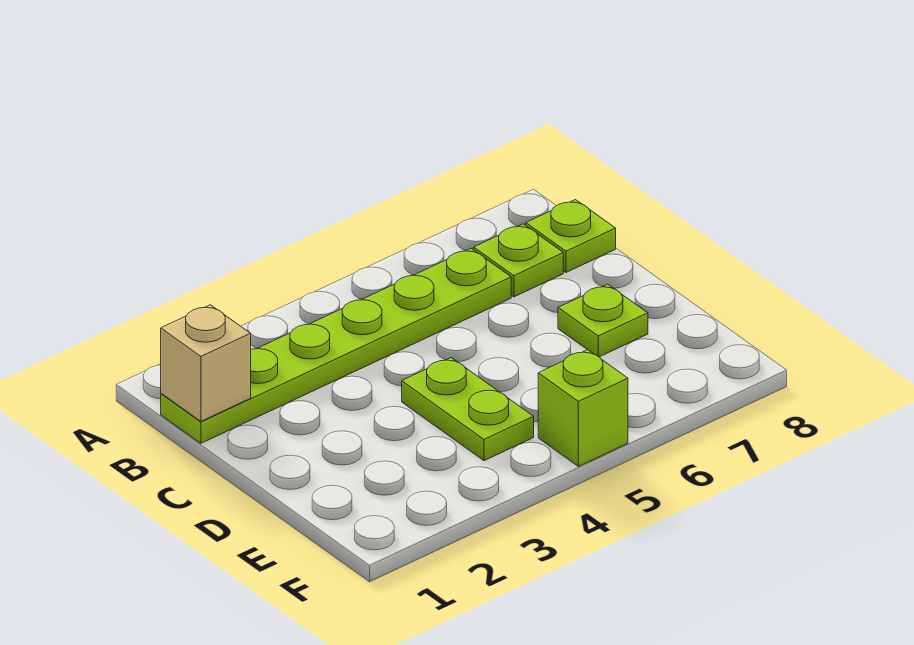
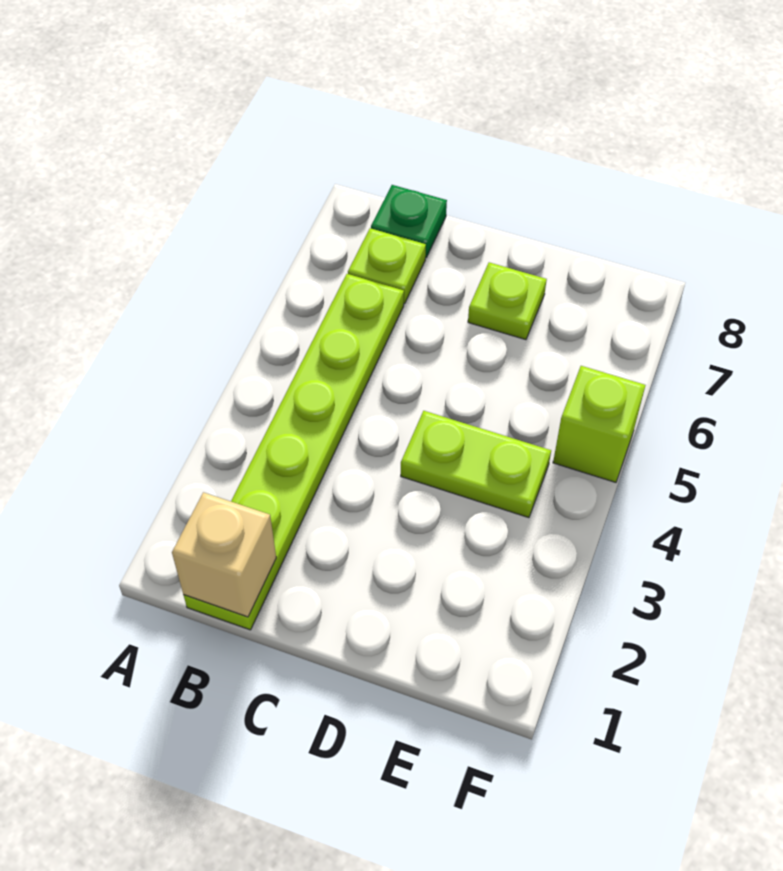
lime 1x1 plate [526,200,616,272] -> green 1x1 plate [371,185,447,258]

